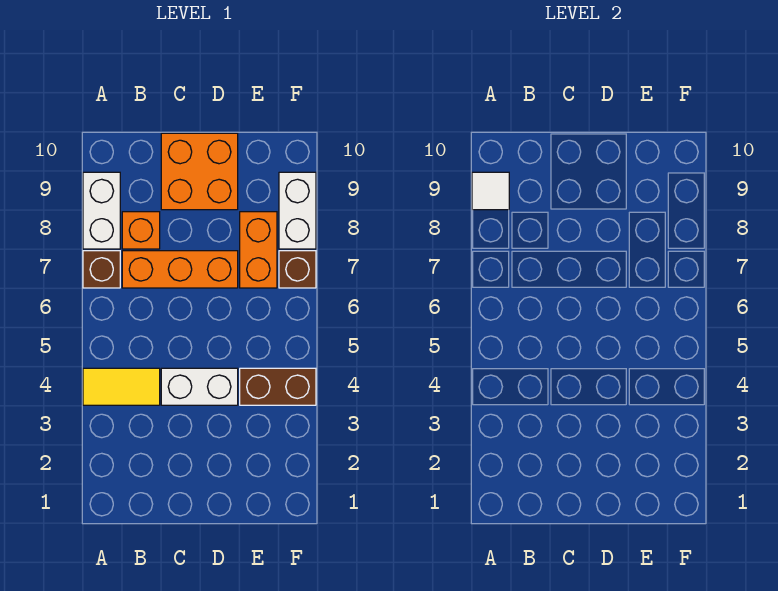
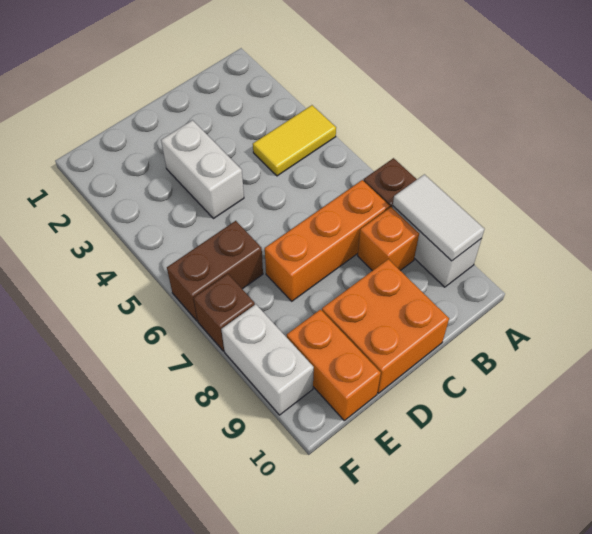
white 1x1 tile [472,172,509,210] -> white 1x2 tile [393,174,484,261]
white 1x2 brick [161,368,238,405] -> white 1x2 brick turned to [161,120,244,219]
brown 1x2 brick [240,368,316,405] -> brown 1x2 brick moved to [167,221,263,321]
orange 1x2 brick [240,212,277,288] -> orange 1x2 brick moved to [287,310,381,420]

